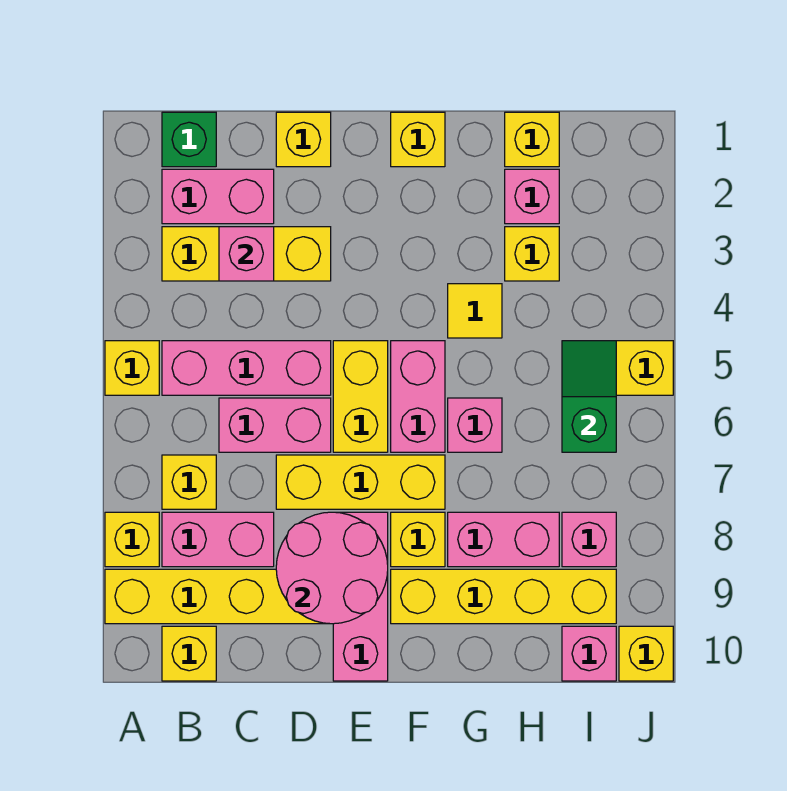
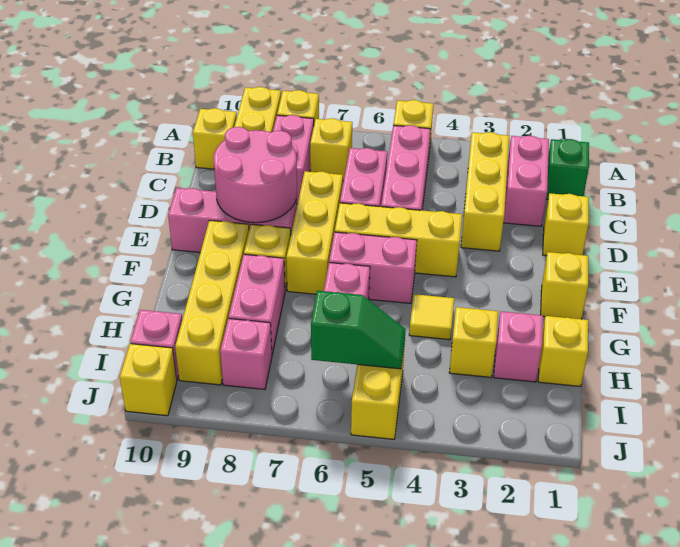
pink 1x1 brick [219,227,274,281] -> none
yellow 1x2 brick [333,341,388,452] -> yellow 1x3 brick [335,203,462,277]

